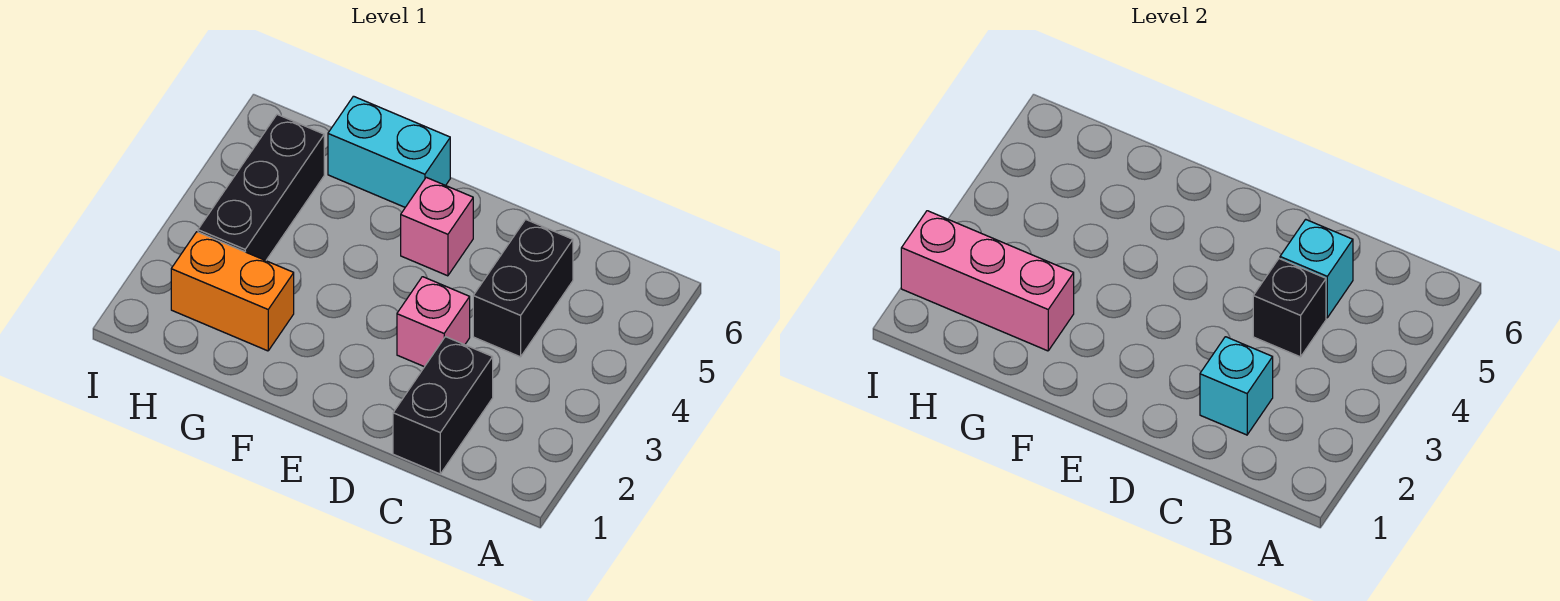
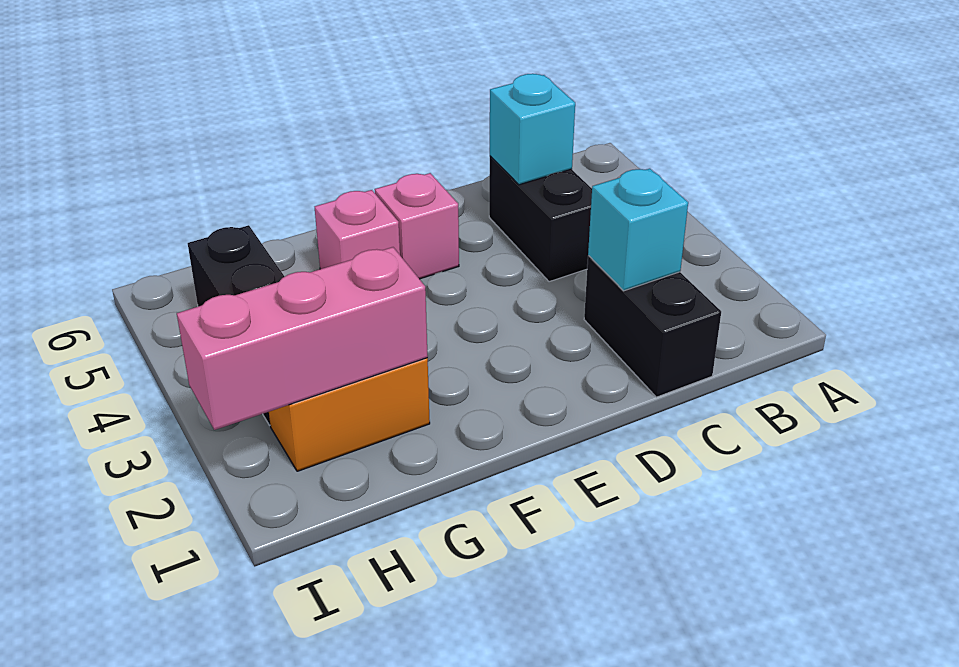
black 1x1 brick [1253,259,1326,357] -> none
pink 1x1 brick [397,277,470,367] -> pink 1x1 brick moved to [315,190,400,269]
cyan 1x2 brick [328,96,450,207] -> none

